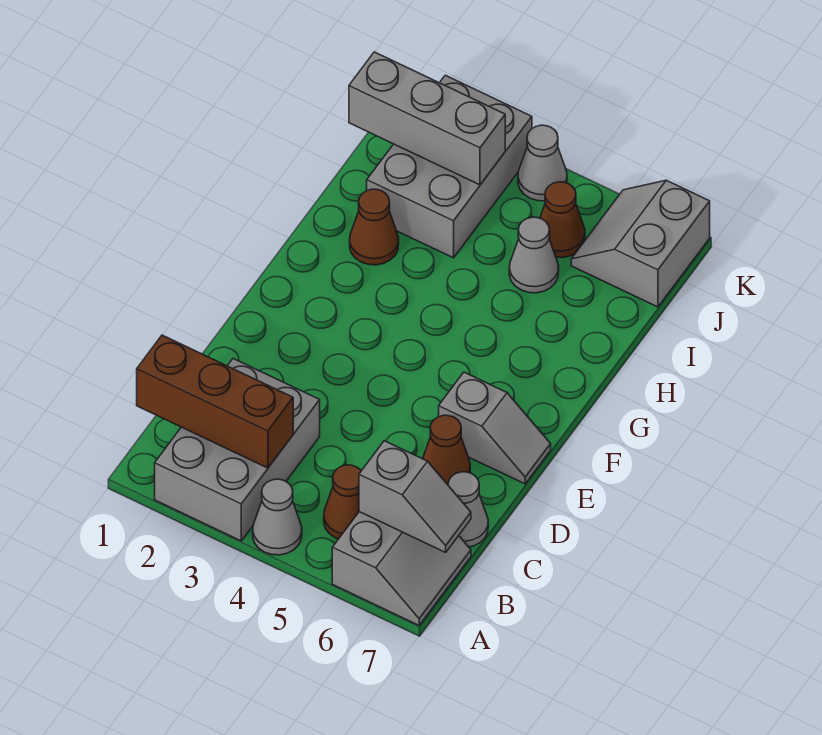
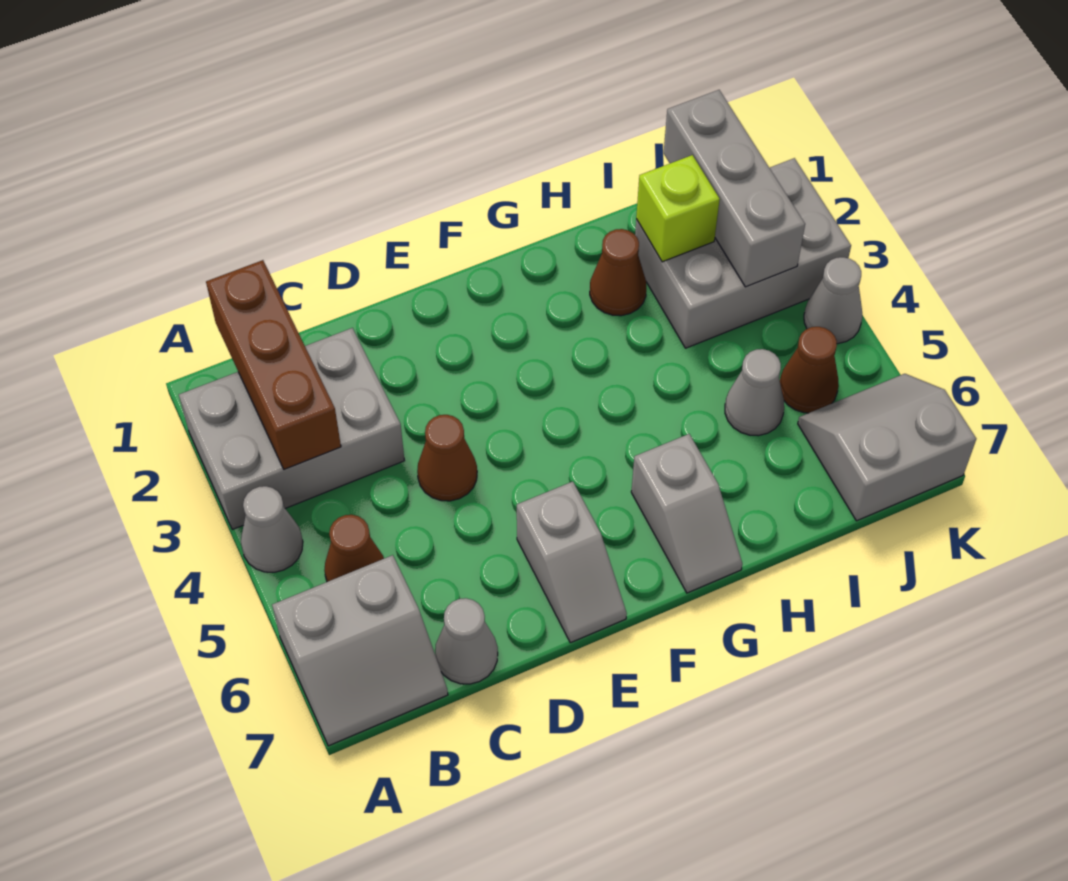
grey 1x2 slope [359,441,471,552] -> grey 1x2 slope moved to [631,434,742,593]
brown 1x1 cone [423,415,470,485] -> brown 1x1 cone moved to [417,415,477,501]
none -> lime 1x1 brick [636,155,720,262]

